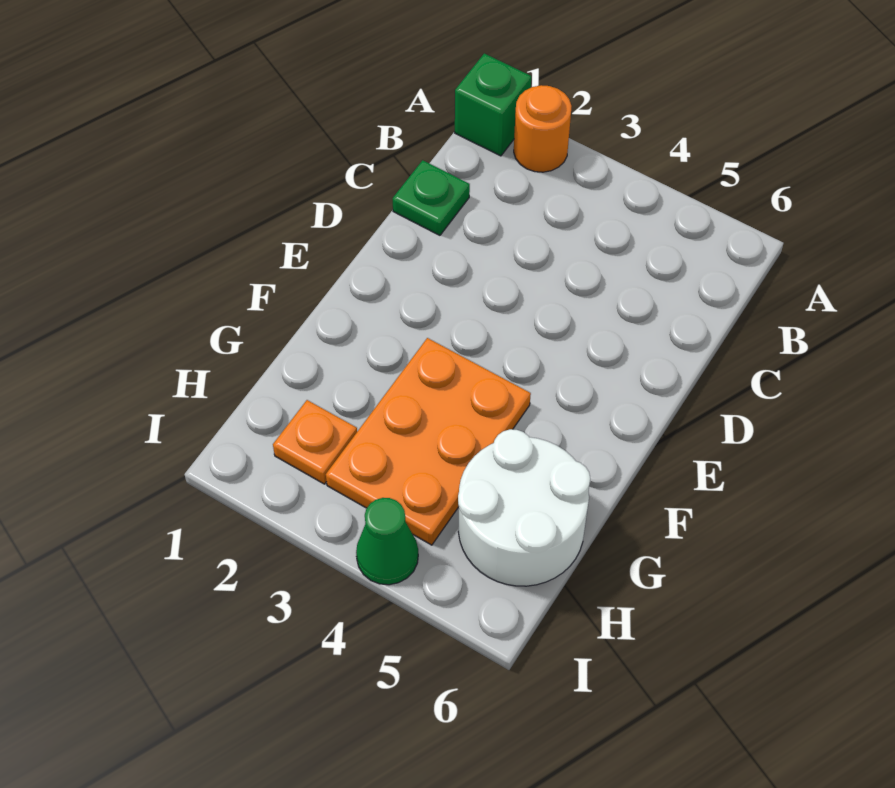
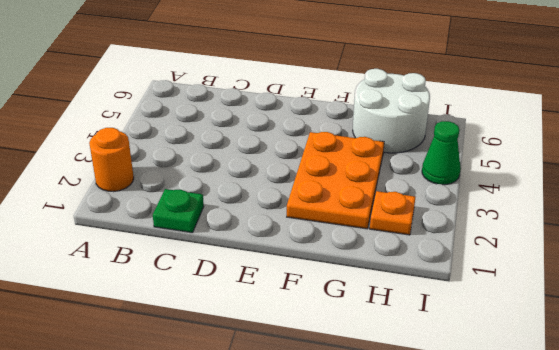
green 1x1 brick [455,53,531,156] -> none
orange 2x3 plate [326,338,531,545] -> orange 2x3 plate turned to [287,132,384,229]

